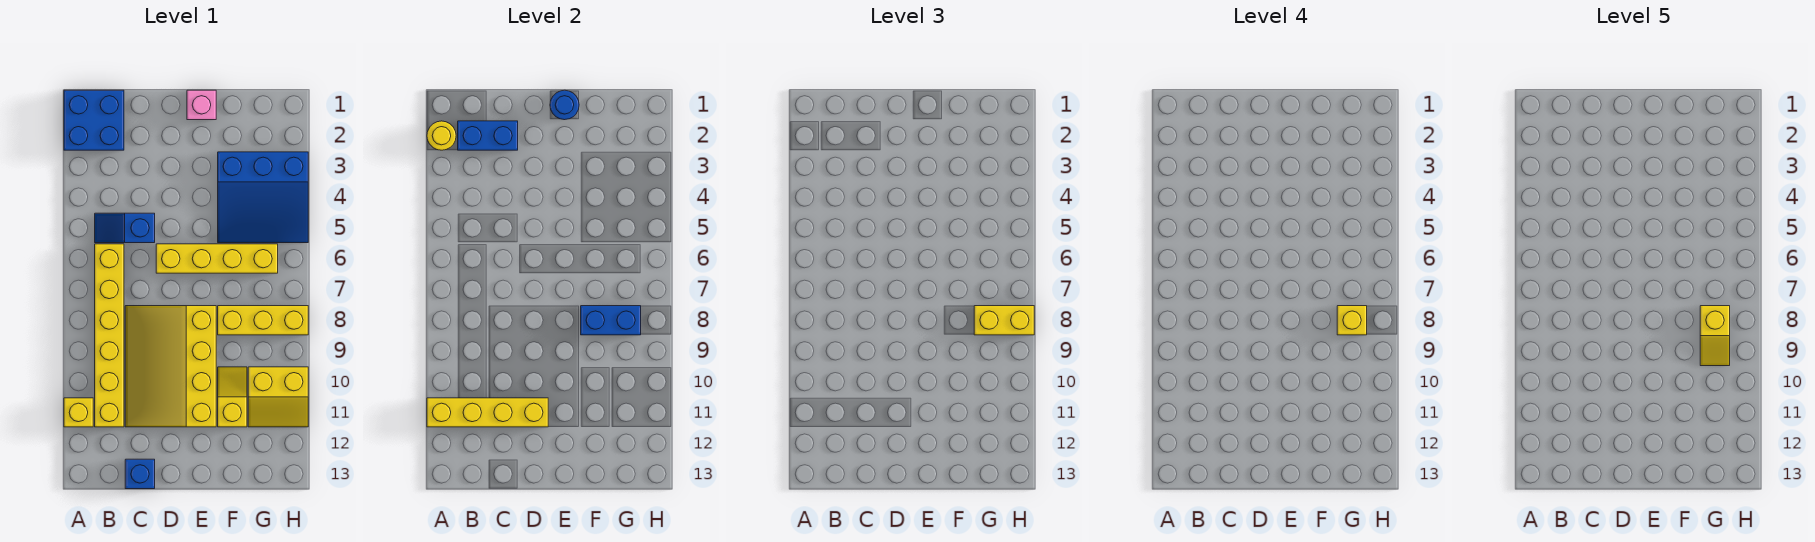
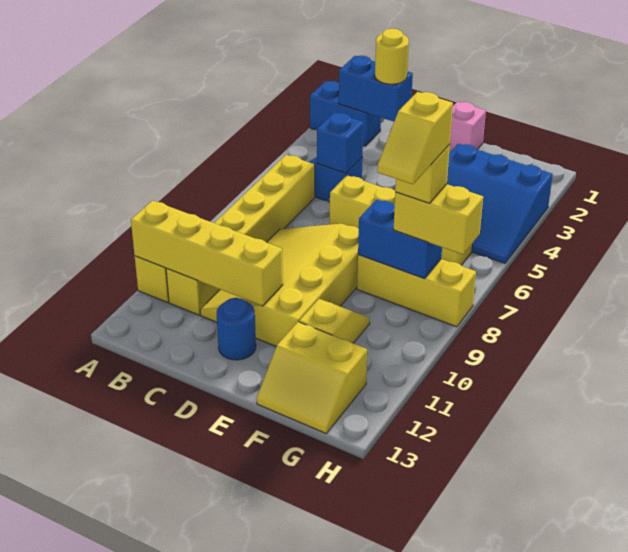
blue 2x2 brick [64,90,124,150] -> blue 1x2 brick [310,81,381,146]
yellow 1x1 round brick [427,121,456,150] -> yellow 1x1 round brick moved to [375,29,409,84]
blue 1x1 brick [125,459,155,489] -> blue 1x1 brick moved to [317,113,363,173]
blue 1x1 round brick [550,90,579,120] -> blue 1x1 round brick moved to [216,298,256,360]
yellow 2x2 slope [248,367,308,427] -> yellow 2x2 slope moved to [257,322,367,434]

